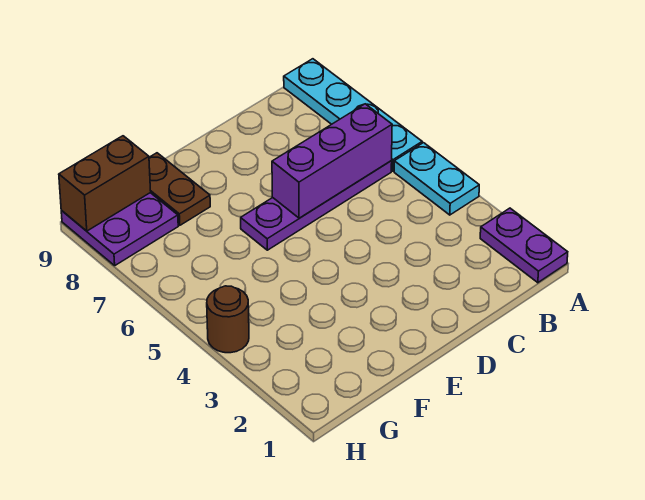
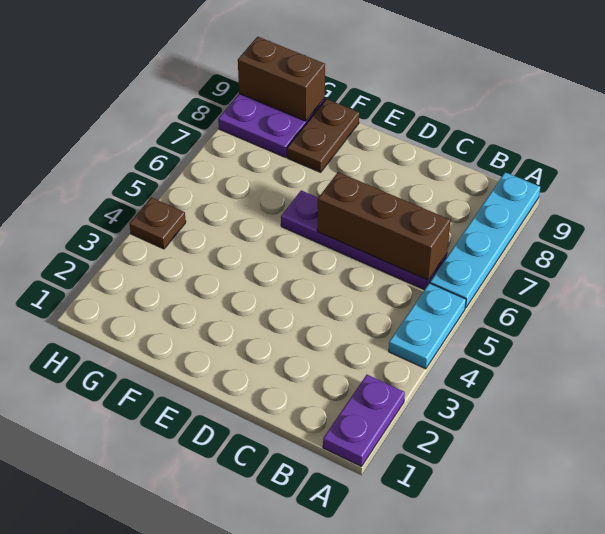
purple 1x3 brick [272,104,392,218] -> brown 1x3 brick [317,172,450,280]
brown 1x1 round brick [207,286,249,353] -> brown 1x1 plate [130,198,186,249]

